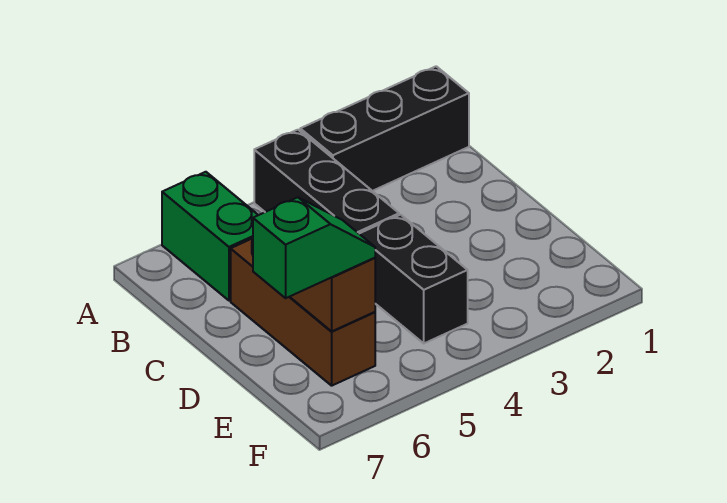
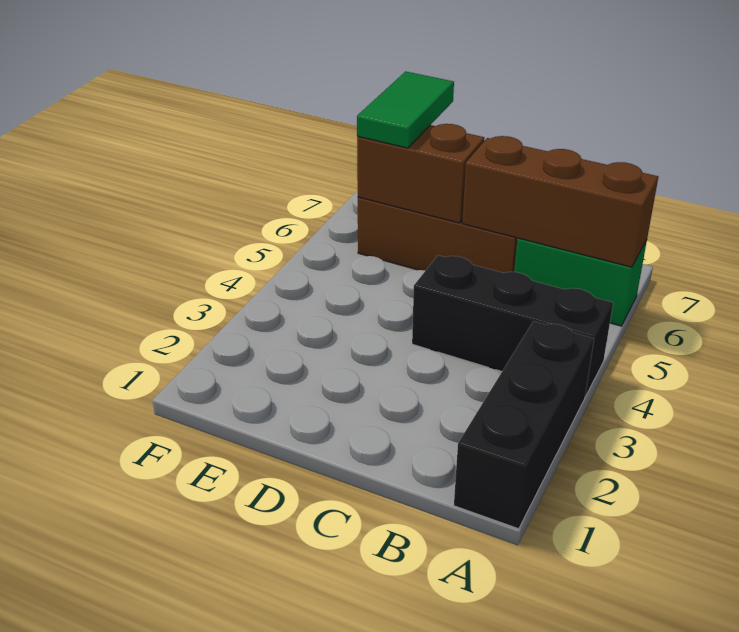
none -> brown 1x3 brick [462,136,658,267]
black 1x2 brick [359,215,468,343] -> none
green 1x2 slope [253,197,375,298] -> green 1x2 tile [357,71,454,148]

